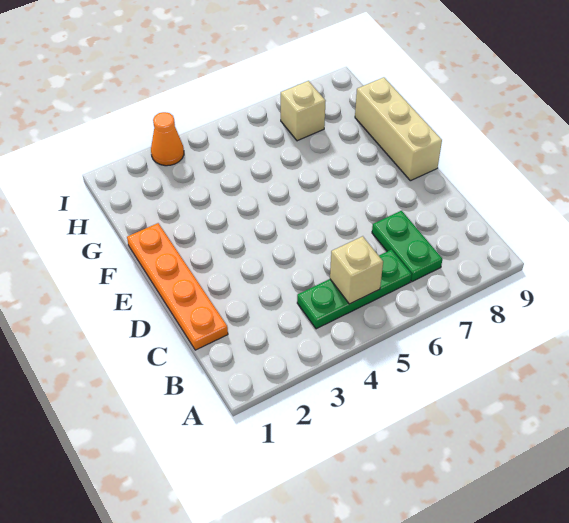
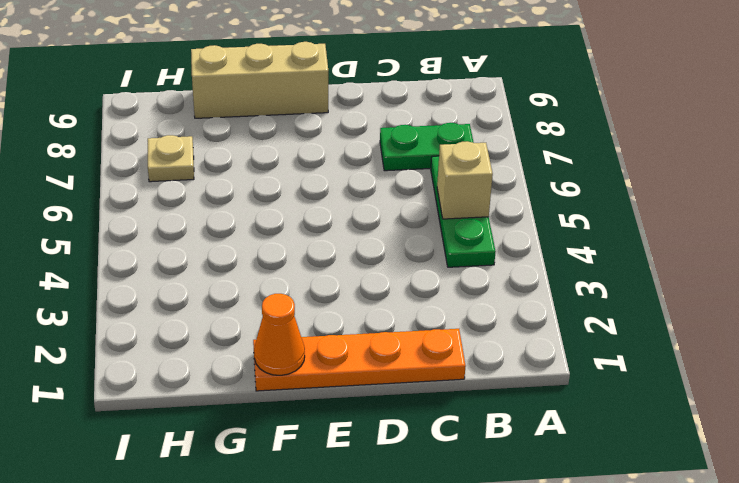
tan 1x1 brick [281,81,325,141] -> tan 1x1 plate [148,135,194,182]
orange 1x1 cone [151,112,184,166] -> orange 1x1 cone moved to [254,294,305,375]

